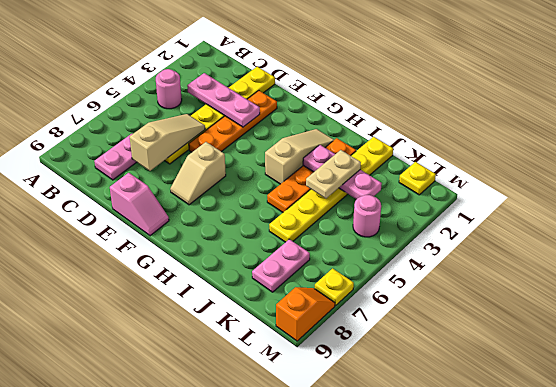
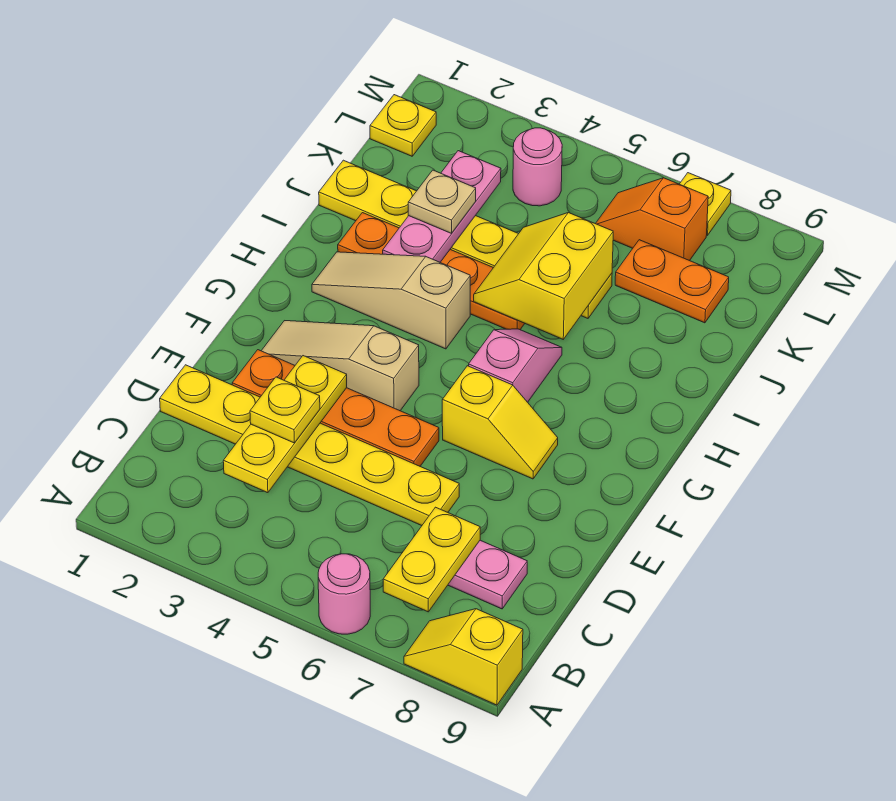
none -> yellow 1x2 slope [404,609,523,705]
pink 1x1 round brick [156,69,182,109] -> pink 1x1 round brick moved to [318,554,370,634]
none -> yellow 1x2 plate [383,507,480,612]
pink 1x3 plate [187,73,260,127] -> yellow 1x3 plate [223,356,347,493]
none -> yellow 1x1 plate [250,377,320,443]
tan 1x3 slope [130,114,205,171] -> tan 1x3 slope moved to [261,321,419,411]
pink 1x2 slope [110,173,169,236] -> pink 1x2 slope moved to [469,329,562,402]
tan 1x2 slope [170,142,226,205] -> yellow 1x2 slope [442,366,558,479]
none -> yellow 2x2 slope [474,213,613,339]
tan 1x2 plate [306,150,361,199] -> tan 1x1 plate [408,170,476,233]
pink 1x2 plate [252,239,310,292] -> orange 1x2 plate [615,240,729,323]
orange 1x2 slope [276,287,335,341] -> orange 1x2 slope moved to [595,178,708,261]

